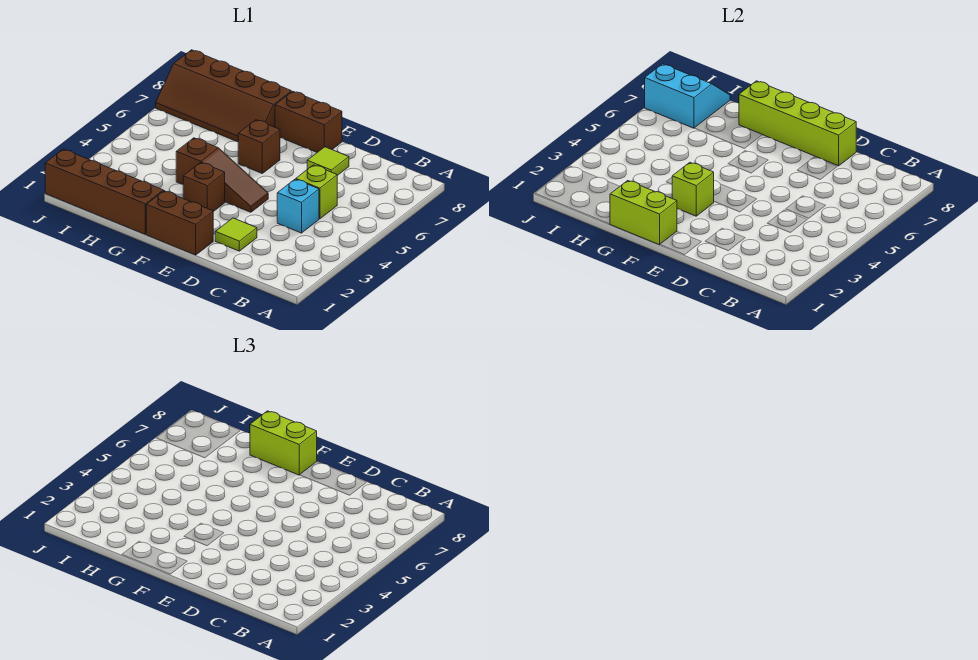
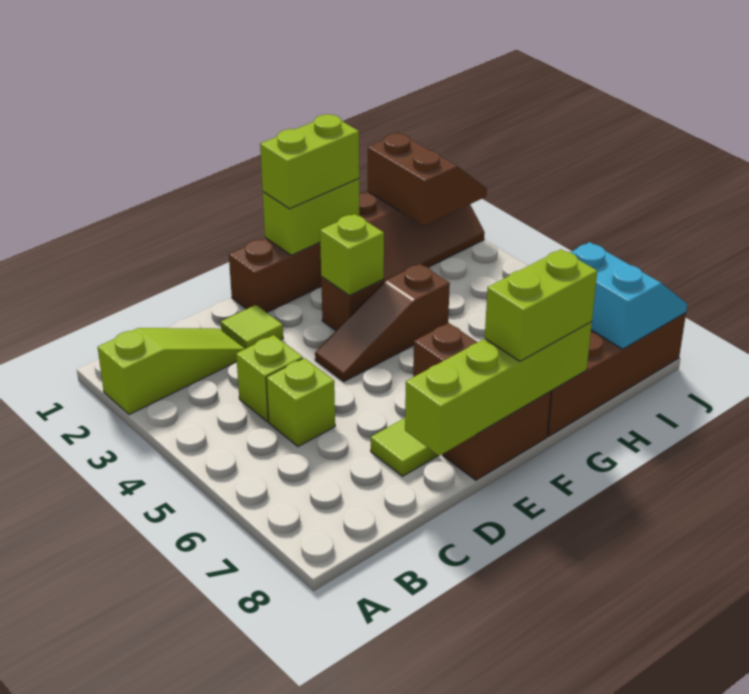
none -> lime 1x3 slope [98,328,245,415]
cyan 1x1 brick [277,179,319,233] -> lime 1x1 brick [236,335,303,422]
none -> lime 1x2 brick [260,114,359,209]
none -> brown 2x2 slope [368,133,487,226]
cyan 2x2 slope [645,64,730,128] -> cyan 2x2 slope turned to [570,242,687,349]

